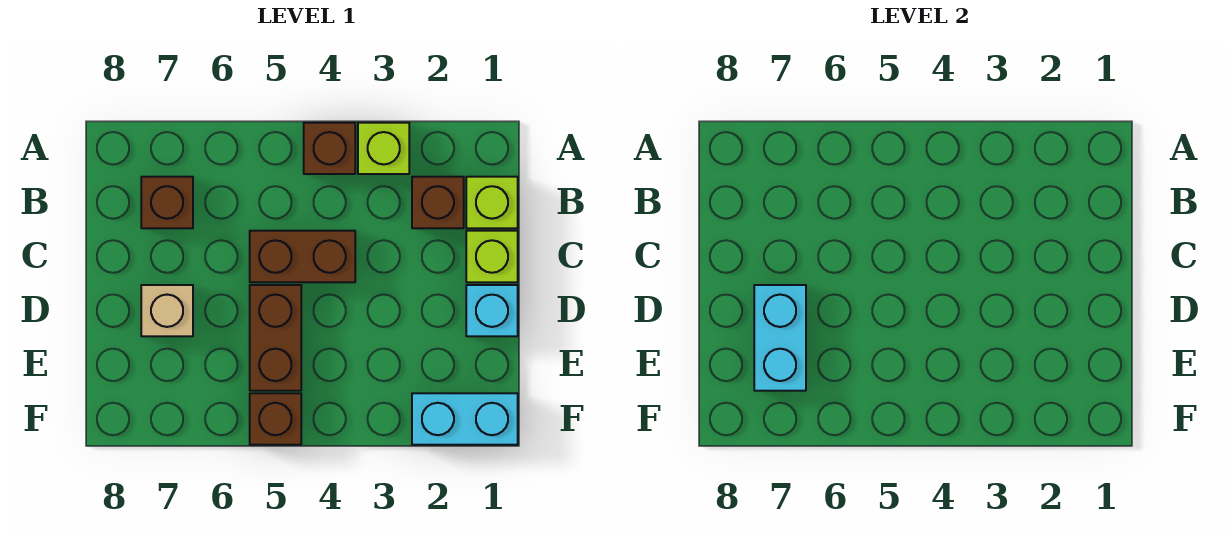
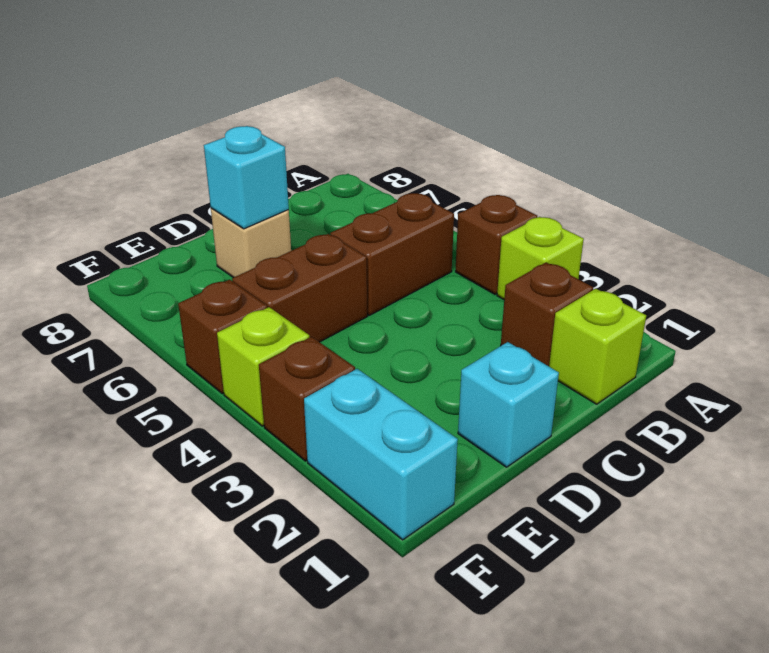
brown 1x1 brick [141,177,193,228] -> brown 1x1 brick moved to [259,337,355,461]
lime 1x1 brick [466,231,518,282] -> lime 1x1 brick moved to [217,307,309,426]
brown 1x2 brick [250,231,355,282] -> brown 1x2 brick turned to [330,193,454,315]
cyan 1x2 brick [754,285,806,391] -> cyan 1x1 brick [204,126,289,229]

